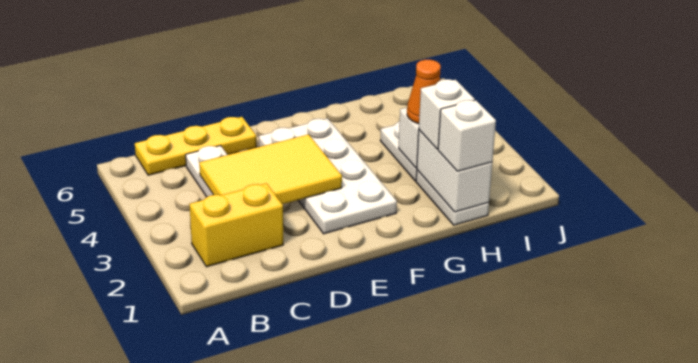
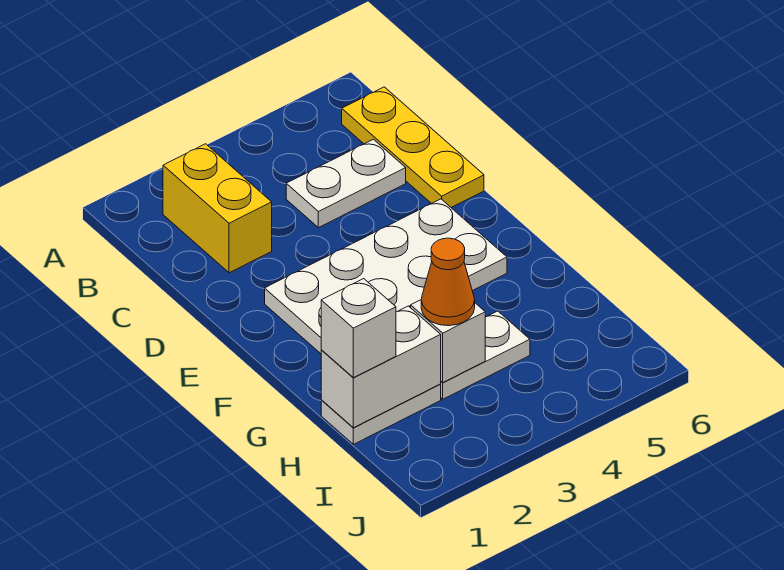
yellow 2x3 tile [199,134,342,204] -> none
white 1x1 brick [419,79,475,149] -> none

